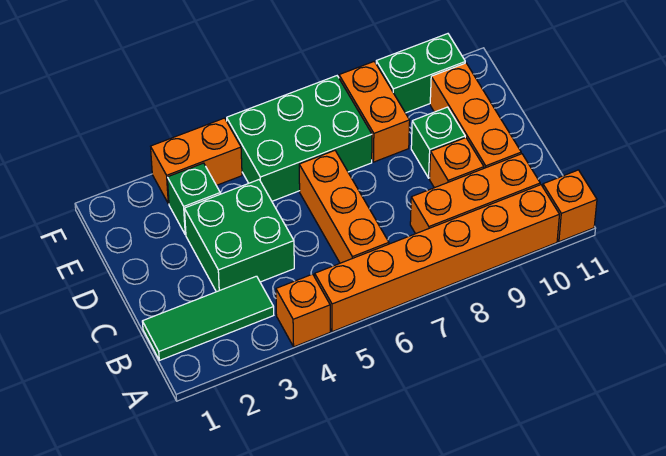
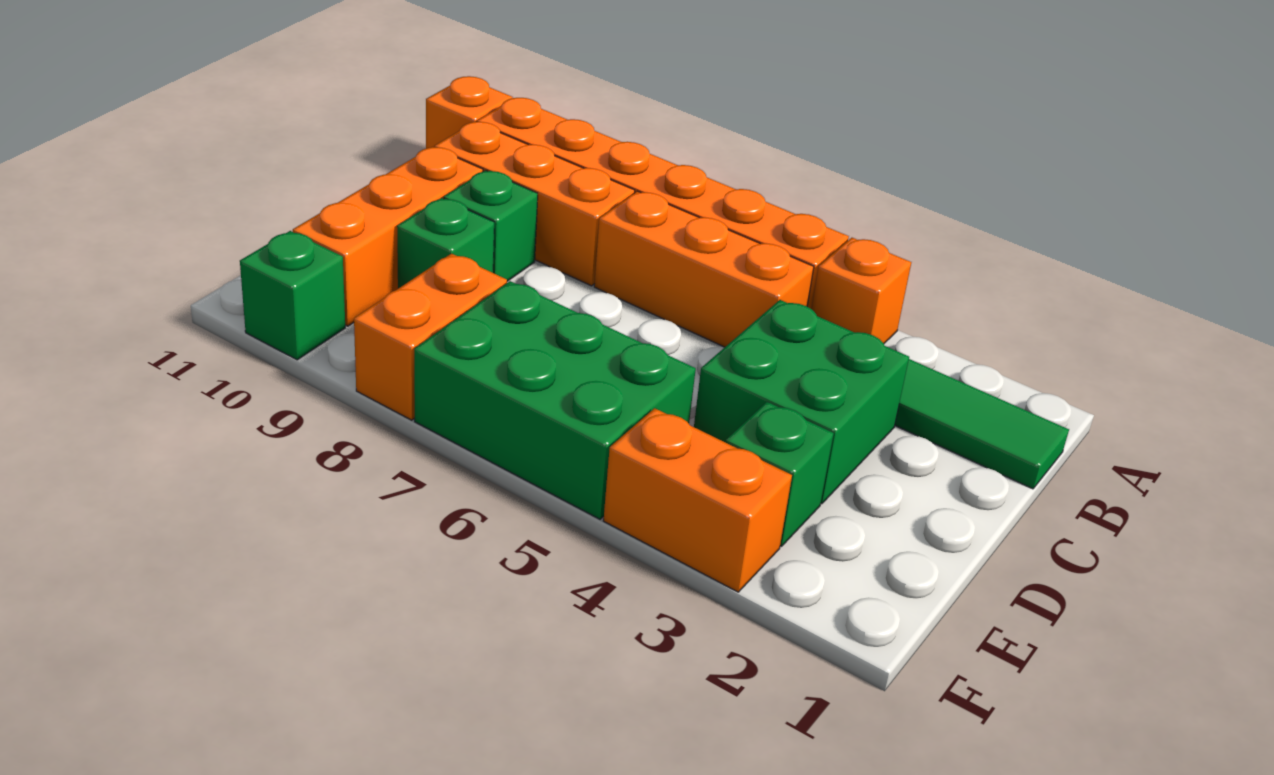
orange 1x3 brick [299,151,389,263] -> orange 1x3 brick turned to [594,191,814,347]
orange 1x1 brick [429,138,484,188] -> green 1x1 brick [444,170,538,281]
green 1x2 brick [376,34,465,113] -> green 1x1 brick [240,231,345,360]

